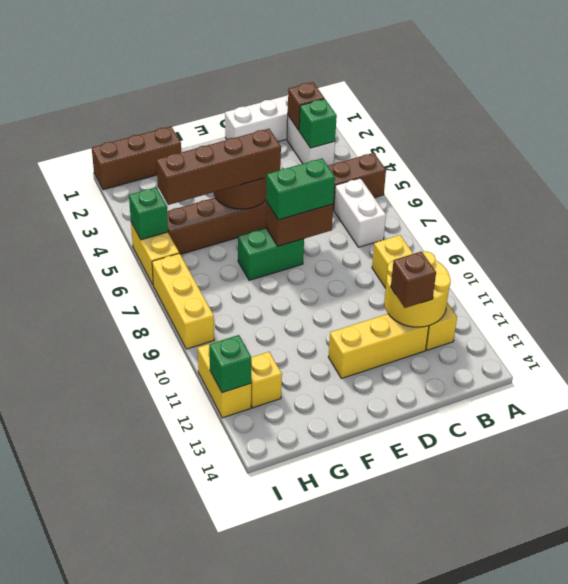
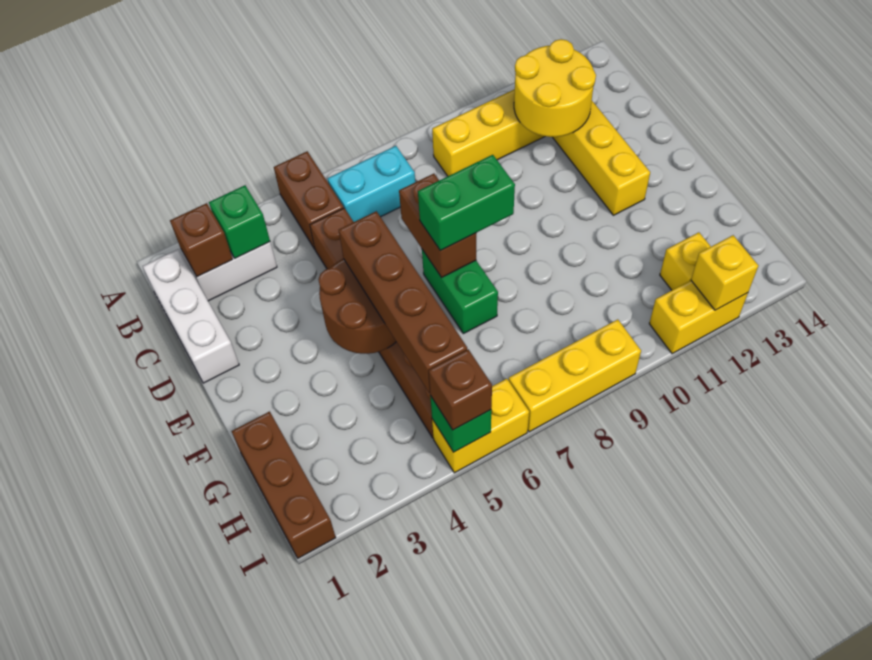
white 1x2 brick [334,178,386,247] -> cyan 1x2 brick [328,146,415,222]
brown 1x1 brick [391,252,436,308] -> brown 1x1 brick moved to [429,349,492,430]
green 1x2 brick [266,158,335,220] -> green 1x2 brick turned to [418,155,515,251]
green 1x1 brick [209,335,251,393] -> yellow 1x1 brick [691,235,759,310]

